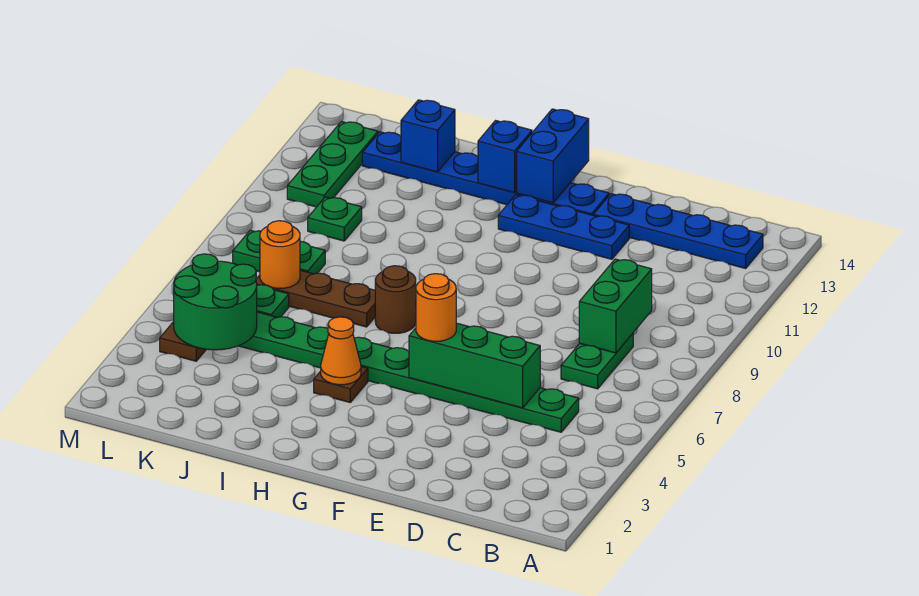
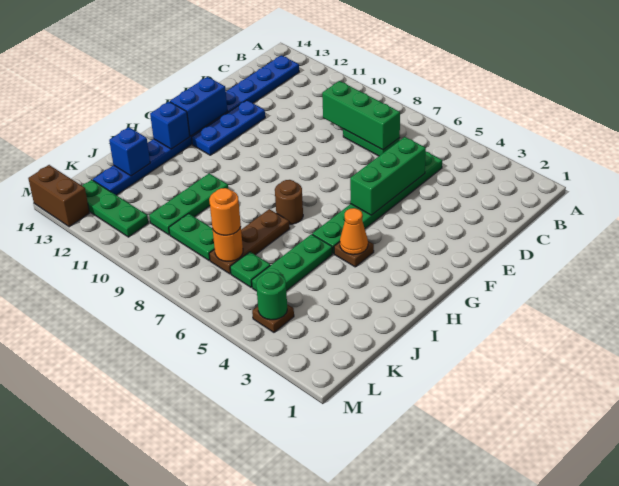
green 1x2 brick [579,259,652,353] -> green 1x3 brick [322,81,400,150]
orange 1x1 round brick [416,274,456,341] -> orange 1x1 round brick moved to [209,188,241,235]
blue 1x2 brick [517,109,589,203] -> blue 1x2 brick turned to [170,77,228,136]
green 2x2 round brick [174,254,257,350] -> green 1x1 round brick [256,272,287,320]
green 1x2 plate [233,230,325,274] -> green 1x2 plate turned to [169,214,215,261]
green 1x1 plate [308,197,362,241] -> green 1x3 plate [149,173,228,235]
none -> brown 1x2 brick [28,165,90,227]

